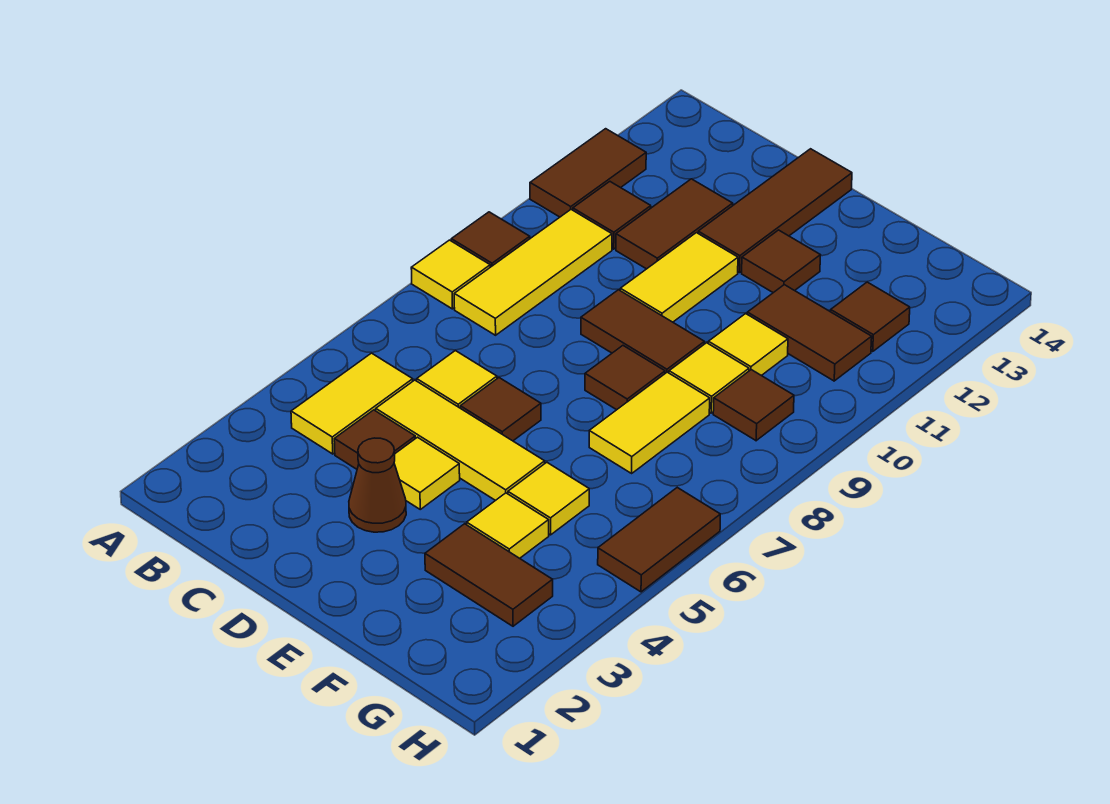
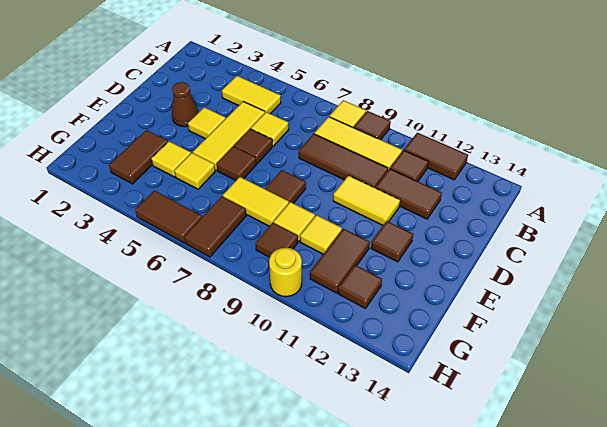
brown 1x1 tile [334,410,415,469] -> brown 1x1 tile moved to [217,146,256,180]
brown 1x2 tile [581,290,704,373] -> brown 1x2 tile moved to [185,196,246,257]
brown 1x3 tile [698,149,852,273] -> brown 1x3 tile moved to [299,134,388,188]
none -> yellow 1x1 round brick [269,248,302,297]

